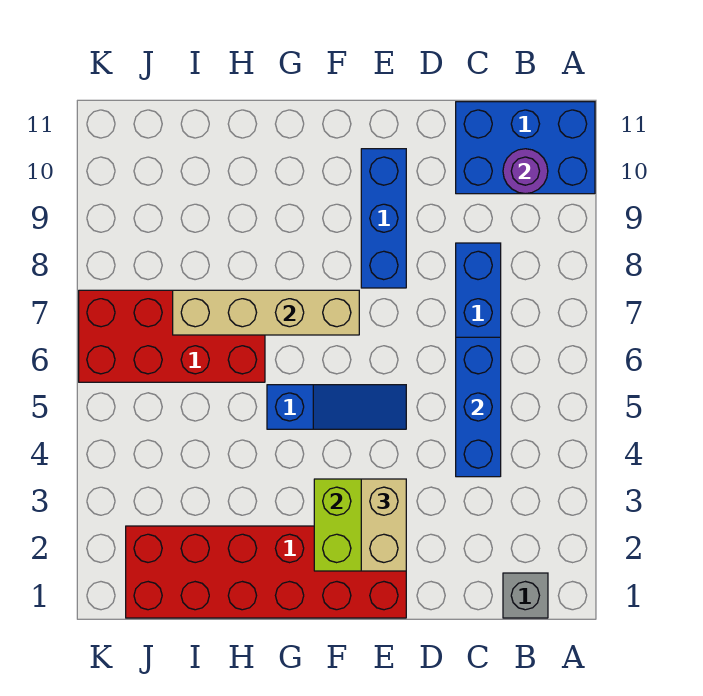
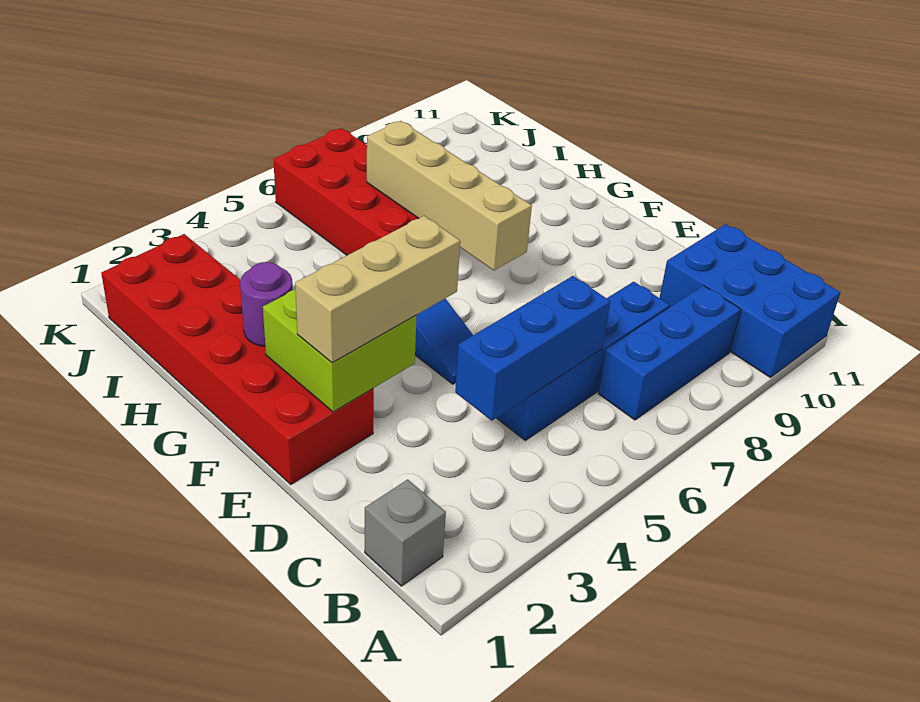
purple 1x1 round brick [503,149,548,194] -> purple 1x1 round brick moved to [240,262,293,346]
tan 1x2 brick [361,479,406,571] -> tan 1x3 brick [295,216,460,363]
blue 1x3 brick [361,149,406,288] -> blue 1x3 brick moved to [598,286,741,420]

